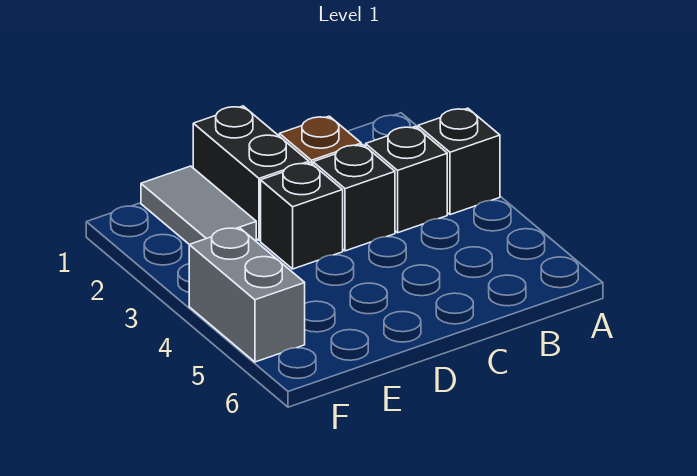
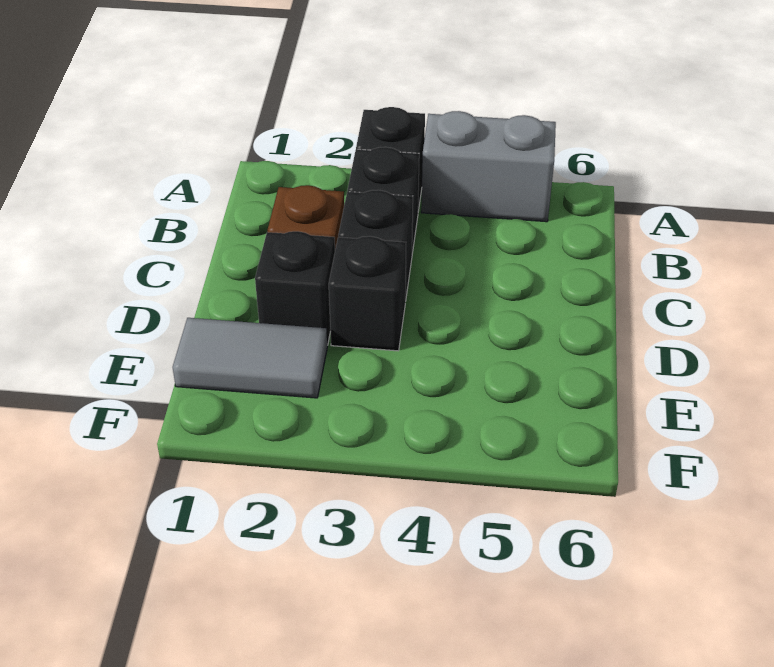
black 1x2 brick [193,106,309,241] -> black 1x1 brick [255,231,335,345]
grey 1x2 brick [189,227,305,362] -> grey 1x2 brick moved to [421,111,556,222]

